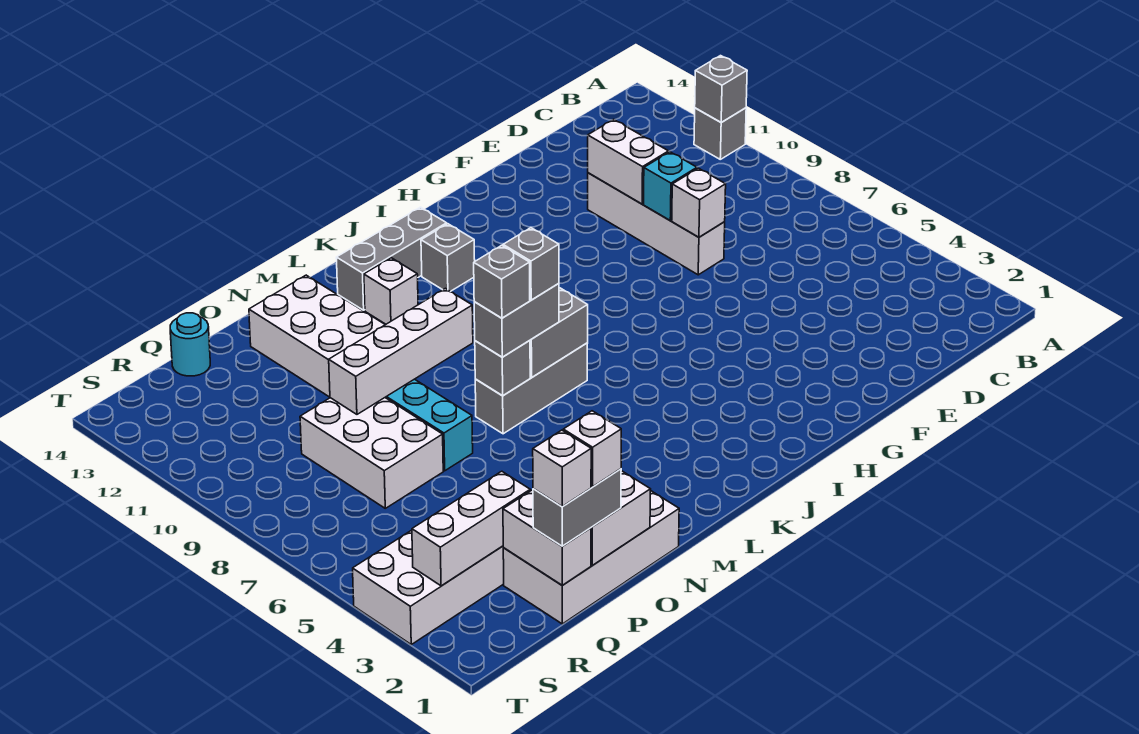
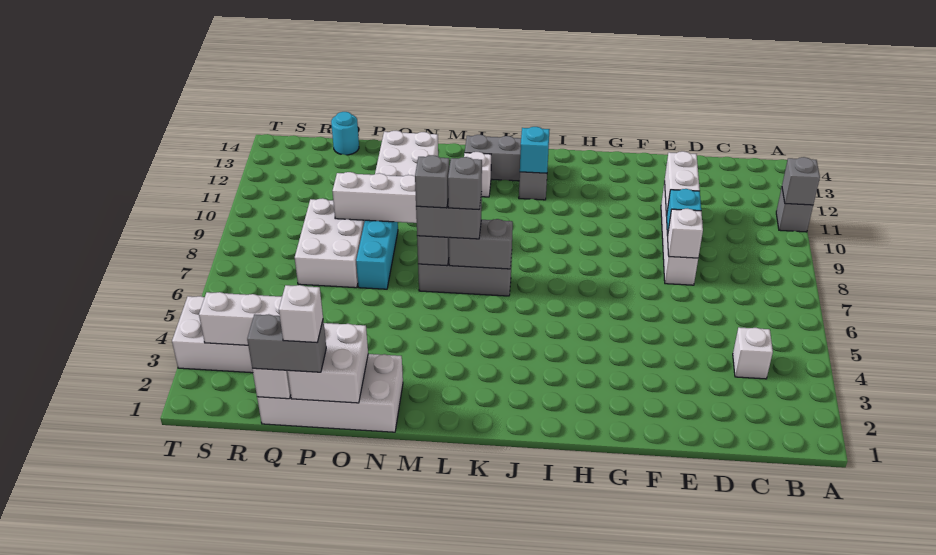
none -> cyan 1x1 brick [520,127,550,173]
white 1x1 brick [533,430,591,507] -> white 1x1 brick moved to [733,327,773,379]

